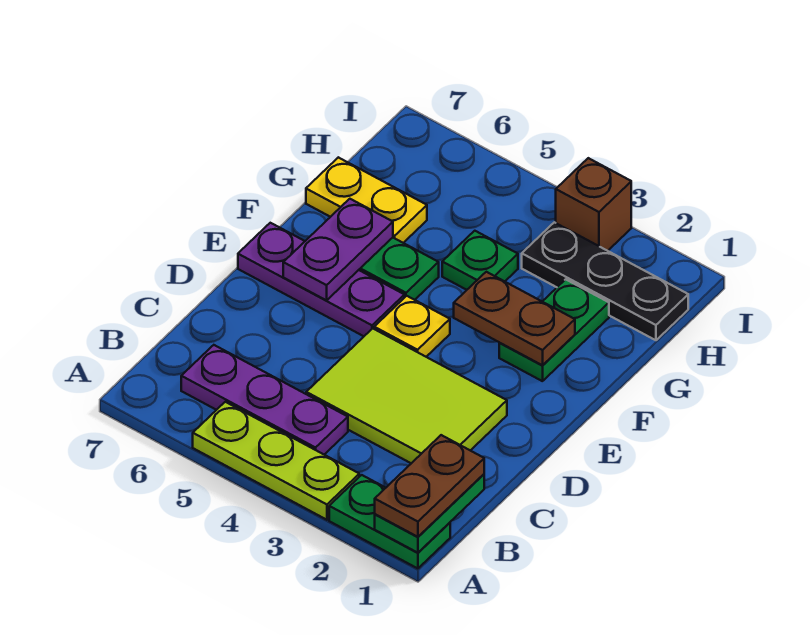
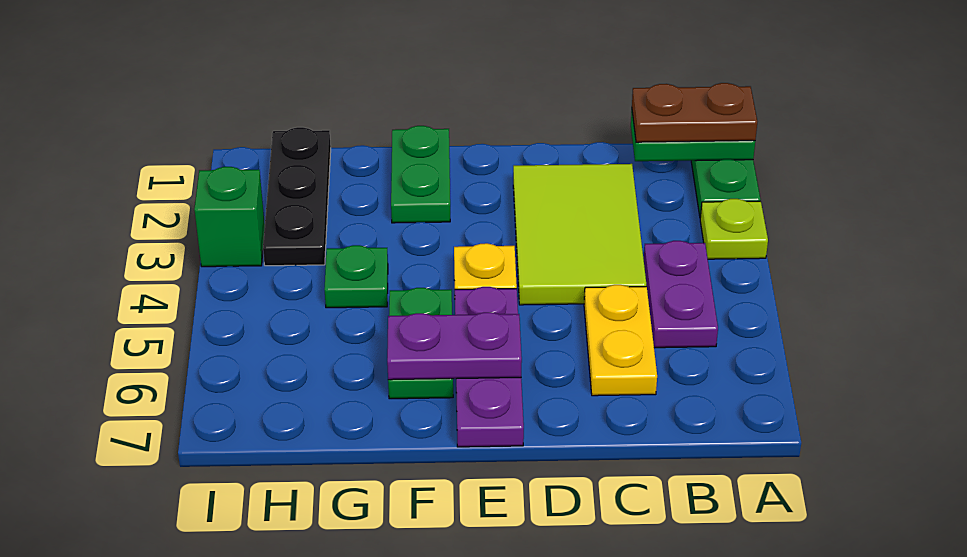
lime 1x3 plate [193,402,359,520] -> lime 1x1 plate [700,199,768,259]
purple 1x3 plate [181,345,348,454] -> purple 1x2 plate [644,241,718,348]
green 1x2 plate [499,279,609,381] -> green 1x2 plate turned to [391,126,450,223]
brown 1x2 plate [454,272,575,365] -> none
yellow 1x2 plate [306,157,427,243] -> yellow 1x2 plate moved to [584,285,657,396]
brown 1x1 brick [556,158,631,251] -> green 1x1 brick [194,167,265,267]

